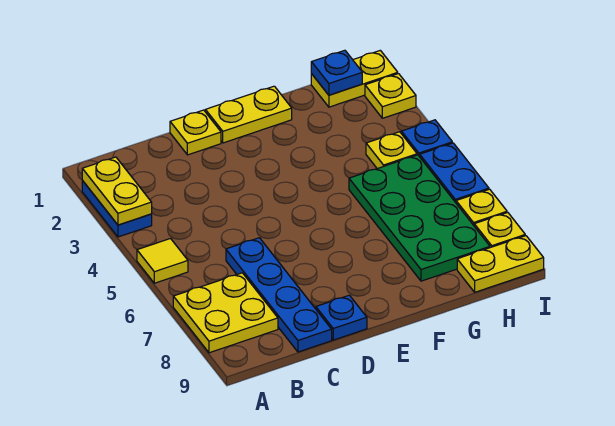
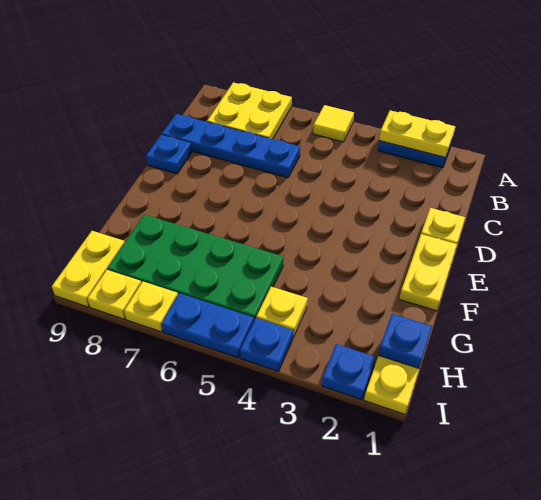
yellow 1x1 plate [365,74,416,118] -> blue 1x1 plate [322,344,376,400]

